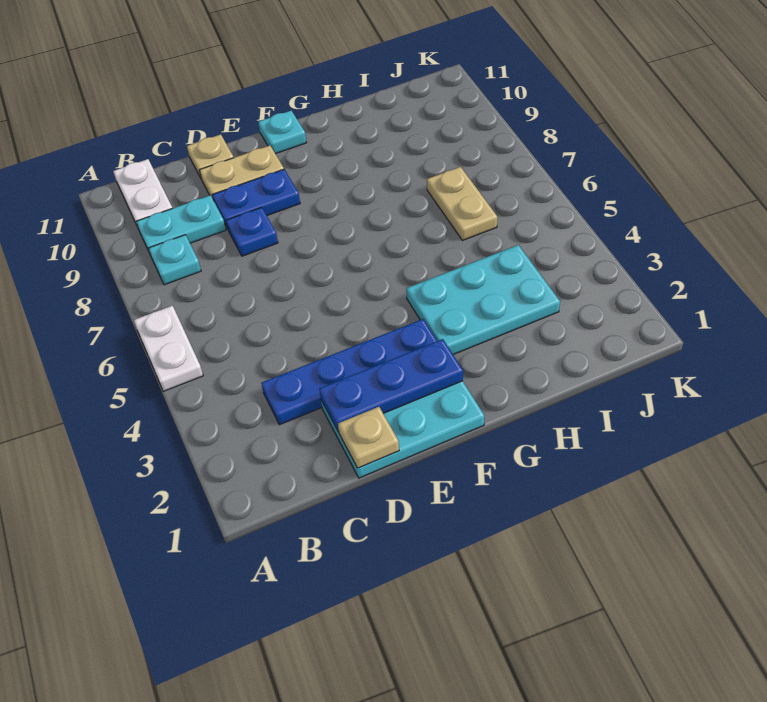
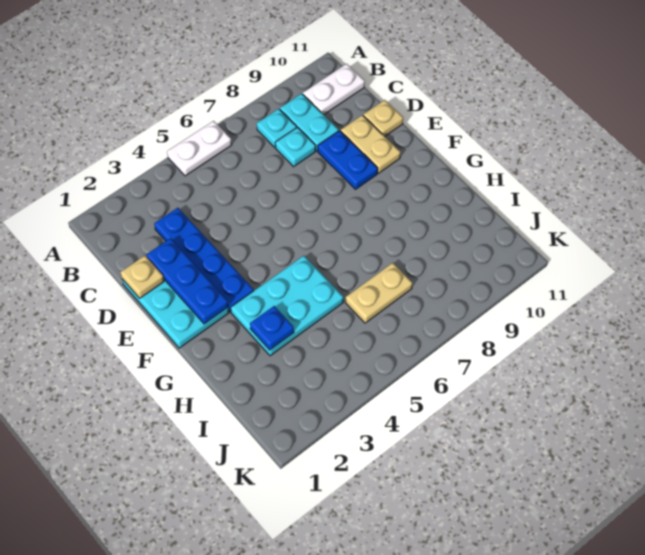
blue 1x1 plate [226,207,278,256] -> blue 1x1 plate moved to [250,306,294,350]
cyan 1x1 plate [258,111,306,154] -> cyan 1x1 plate moved to [275,127,316,167]
cyan 2x3 plate [406,245,560,354] -> cyan 2x3 plate turned to [231,256,343,356]

